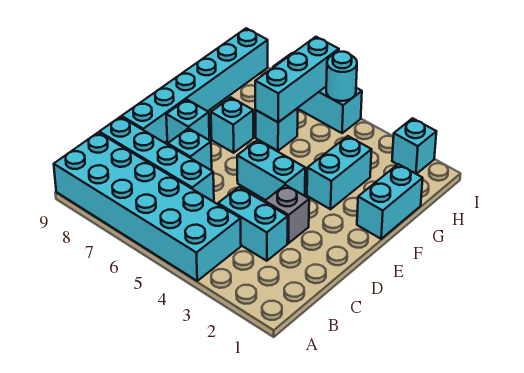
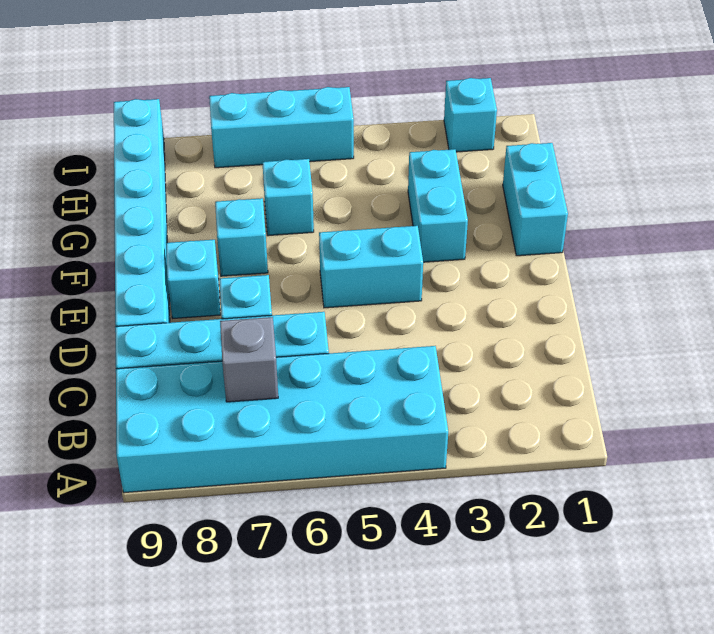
cyan 1x2 brick [218,187,288,261] -> none
grey 1x1 brick [265,185,309,243] -> grey 1x1 brick moved to [220,317,278,402]
cyan 1x3 brick [255,37,339,122] -> none
cyan 1x1 round brick [326,52,357,101] -> none

